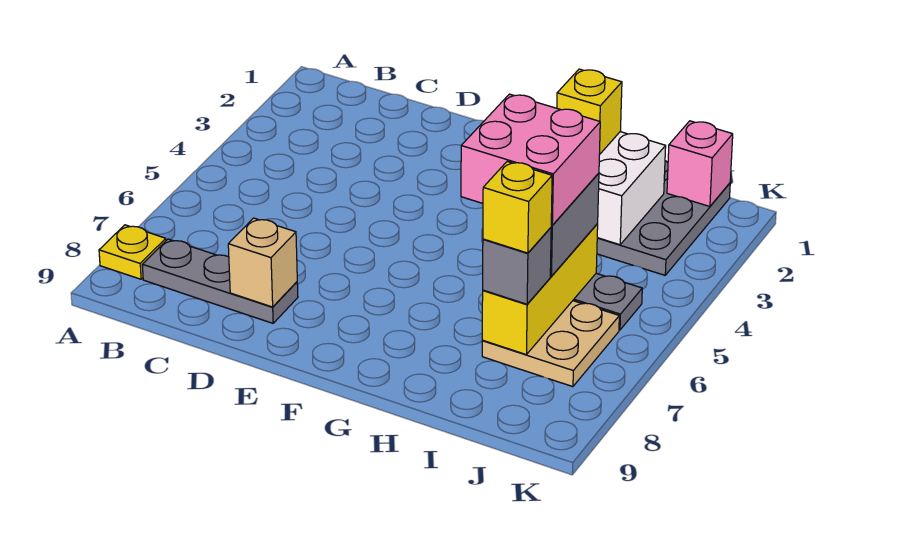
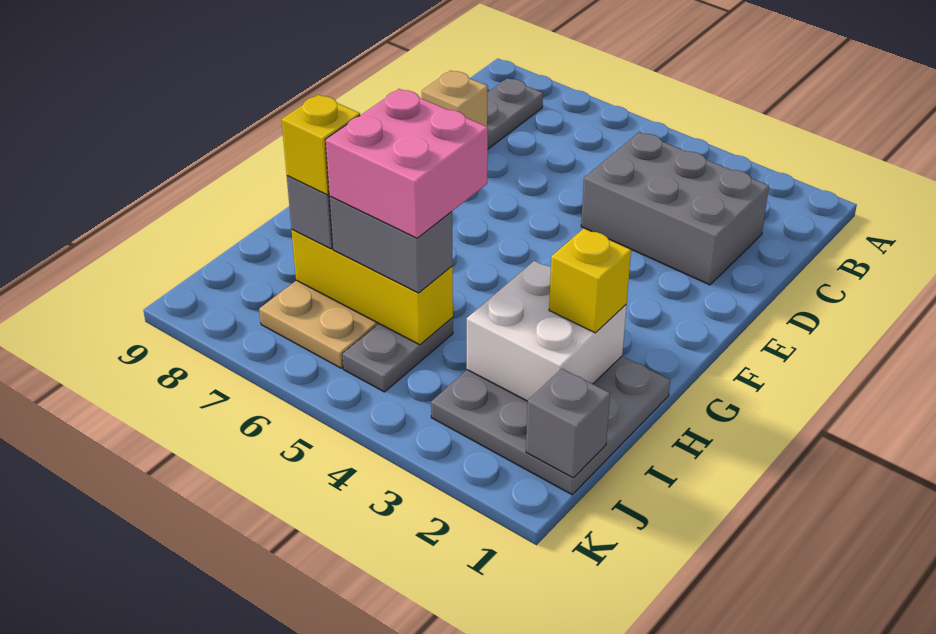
yellow 1x1 plate [99,225,166,279] -> none
none -> grey 2x3 brick [581,132,769,285]
pink 1x1 brick [667,121,733,206] -> grey 1x1 brick [526,369,610,478]

